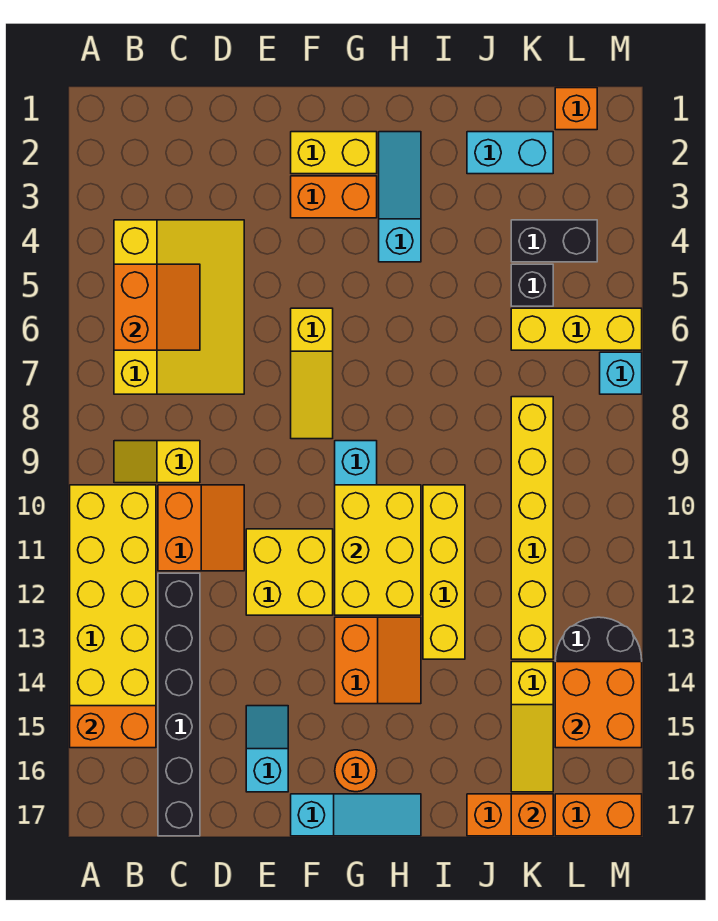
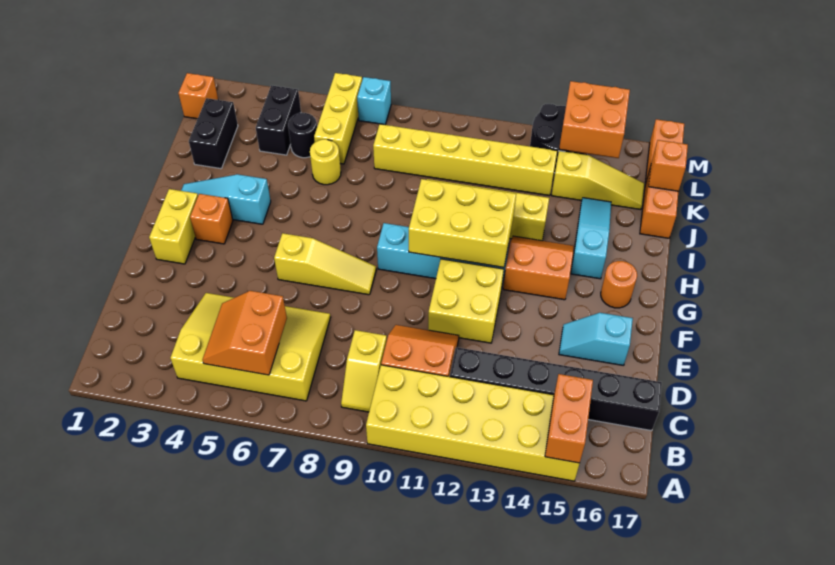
orange 2x2 slope [114,264,200,350] -> orange 2x2 slope turned to [203,291,287,375]
orange 1x2 brick [291,176,377,218] -> orange 1x1 brick [190,194,233,244]
cyan 1x3 slope [291,794,421,836] -> cyan 1x3 slope moved to [571,198,611,279]
cyan 1x2 brick [467,132,553,174] -> black 1x2 brick [189,98,238,169]
none -> yellow 1x1 round brick [310,139,341,185]
black 1x1 brick [511,264,553,306] -> black 1x1 round brick [288,113,317,158]

